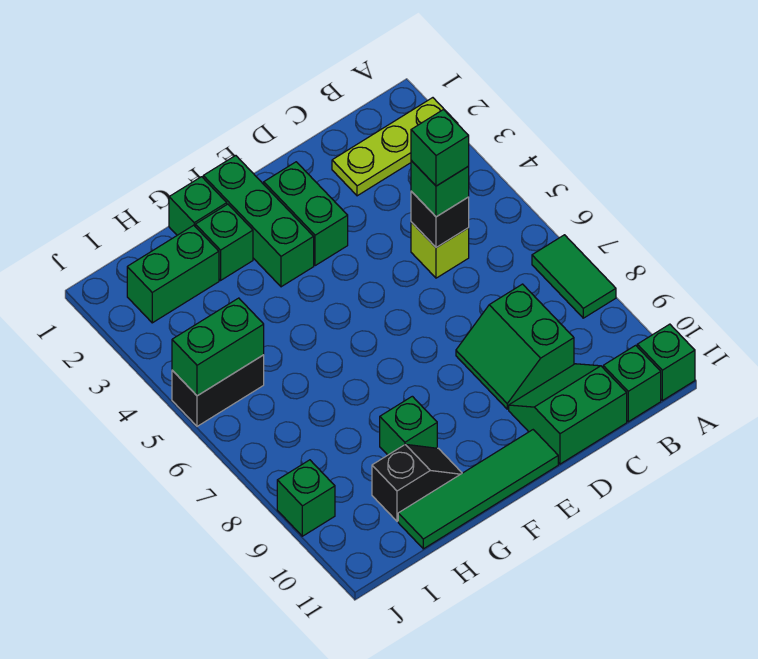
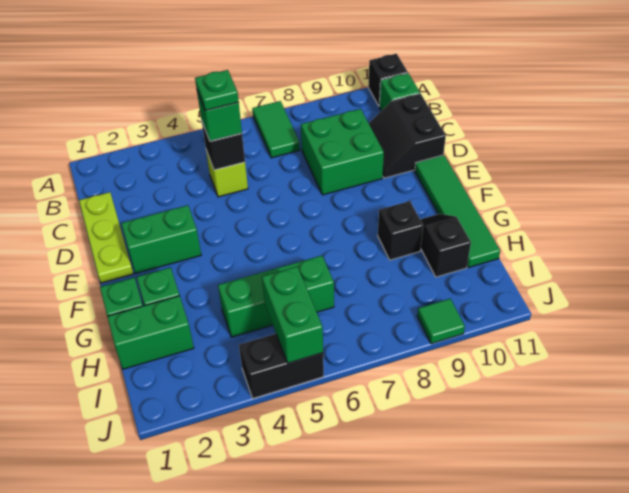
lime 1x3 plate [332,98,458,196] -> lime 1x3 plate moved to [79,192,133,283]
green 1x2 tile [532,235,616,318] -> green 1x2 tile turned to [252,101,300,158]
green 1x1 brick [637,324,695,401] -> black 1x1 brick [368,54,408,106]
green 1x1 brick [411,110,469,186] -> green 1x1 plate [195,70,239,111]
green 2x2 slope [456,284,574,409] -> green 2x2 brick [301,109,384,195]
green 2x2 slope [509,364,627,464] -> black 2x2 slope [369,94,446,178]
green 1x3 brick [203,156,314,287] -> green 1x3 brick moved to [218,256,334,337]
green 1x1 brick [380,396,437,455] -> black 1x1 brick [378,201,423,260]
green 1x2 brick [127,225,219,323] -> green 1x2 brick turned to [107,296,194,369]
black 1x2 brick [172,355,264,426] -> black 1x2 brick turned to [239,334,324,399]
green 1x1 brick [277,460,335,536] -> green 1x1 tile [417,299,465,344]

